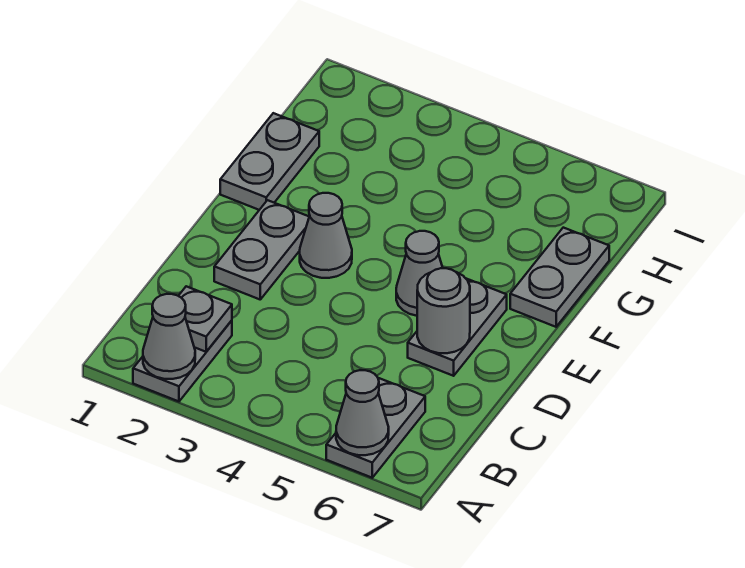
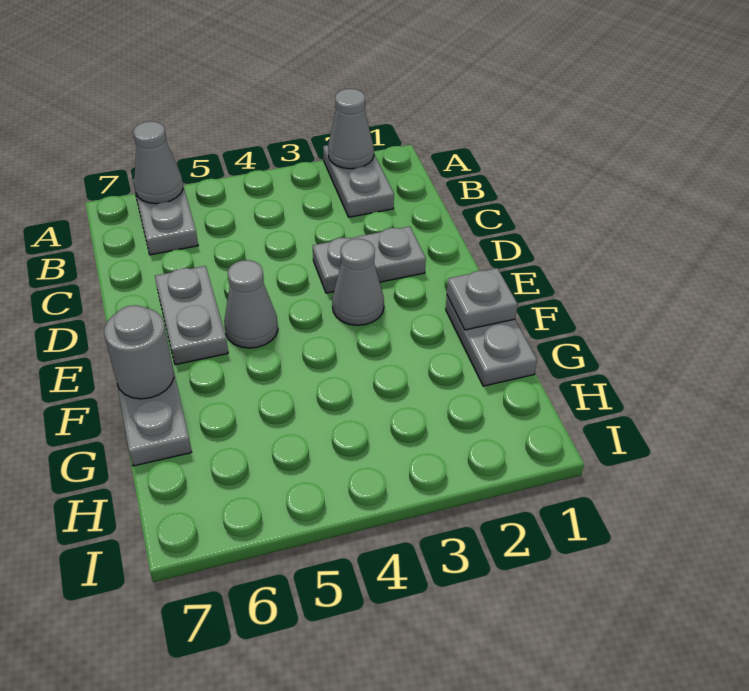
grey 1x1 plate [179,286,232,352] -> grey 1x1 plate moved to [447,268,517,330]
grey 1x2 plate [214,200,309,299] -> grey 1x2 plate turned to [313,227,426,293]
grey 1x1 round brick [417,268,470,353] -> grey 1x1 round brick moved to [104,305,174,399]

